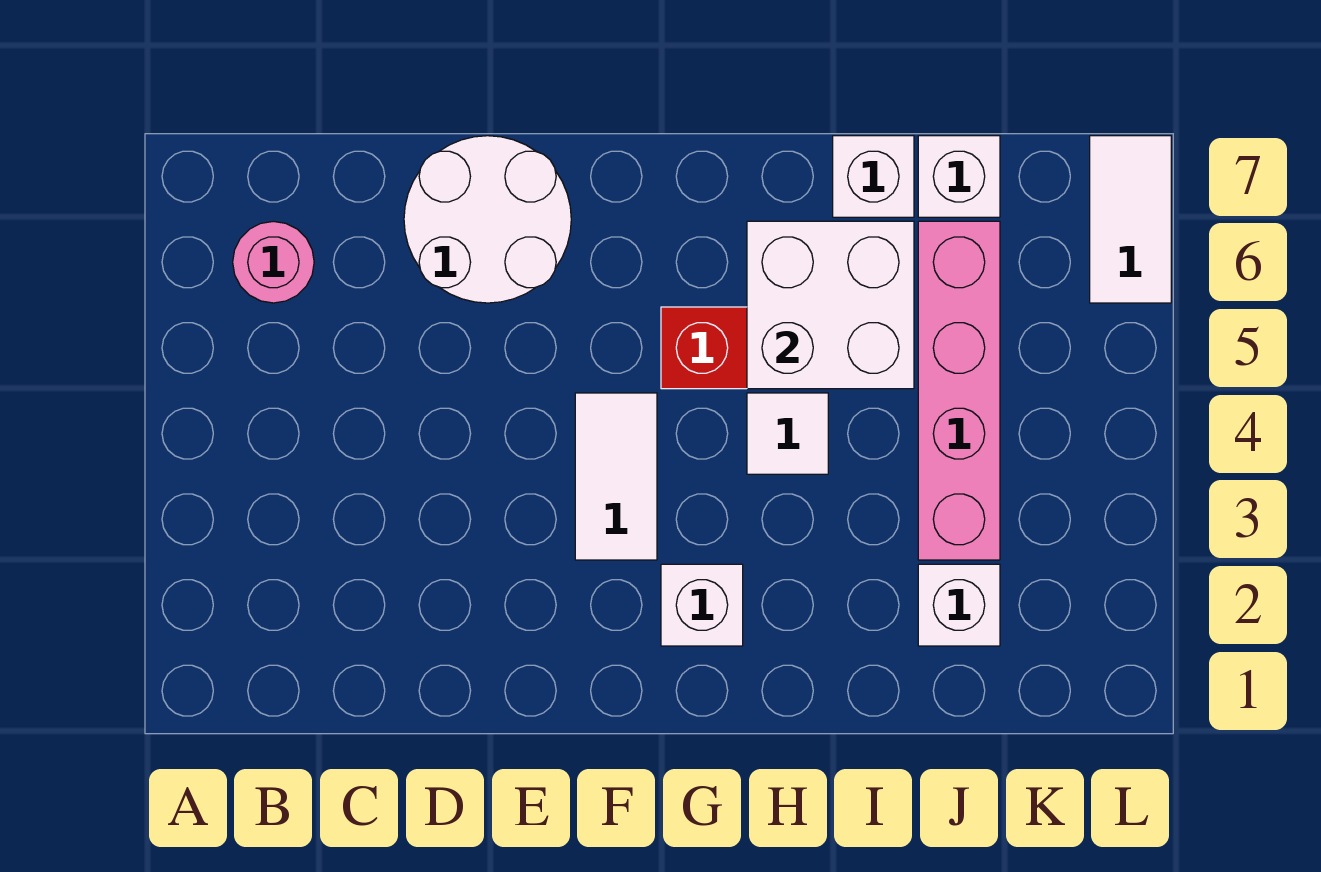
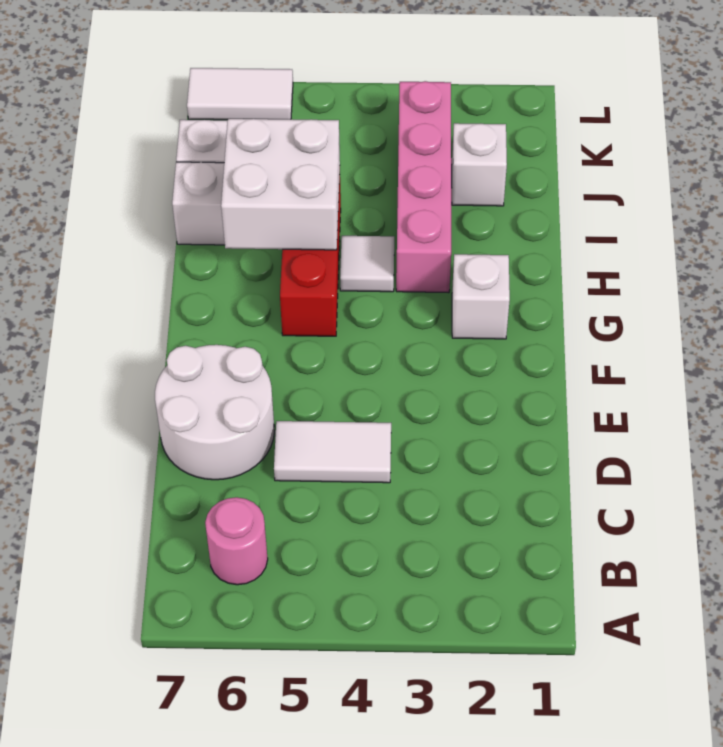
white 1x2 tile [575,393,657,560] -> white 1x2 tile moved to [274,421,391,483]
pink 1x4 brick [918,221,1000,560] -> pink 1x4 brick turned to [396,81,451,293]

